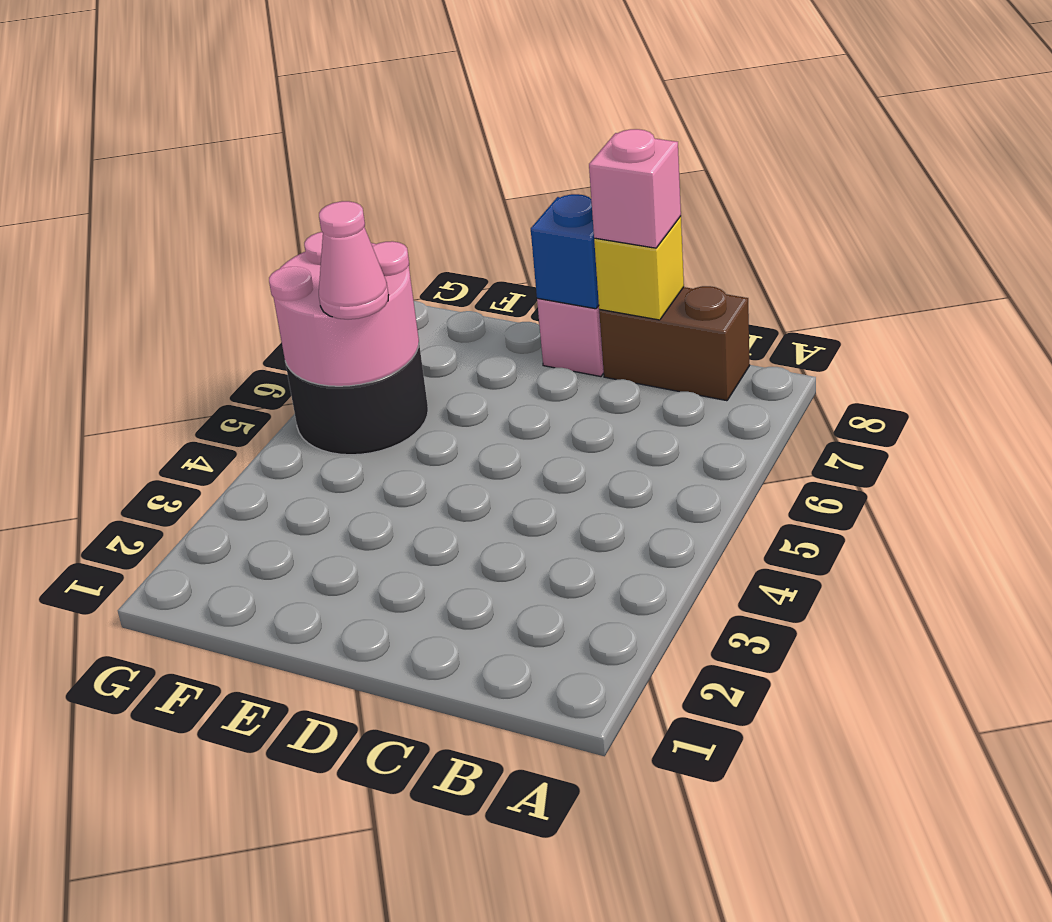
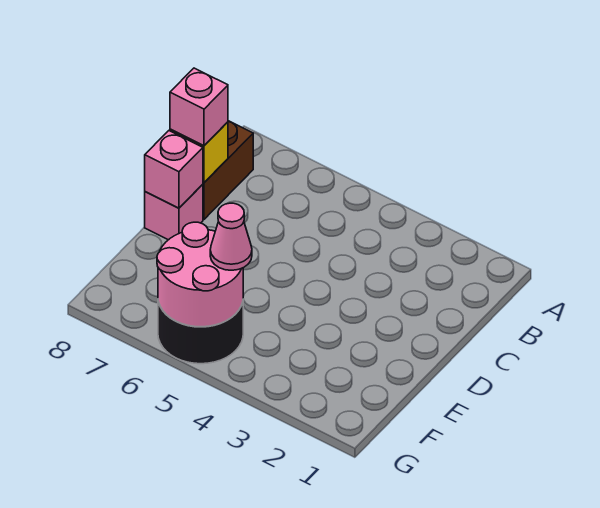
blue 1x1 brick [531,194,599,309] -> pink 1x1 brick [145,131,203,208]

